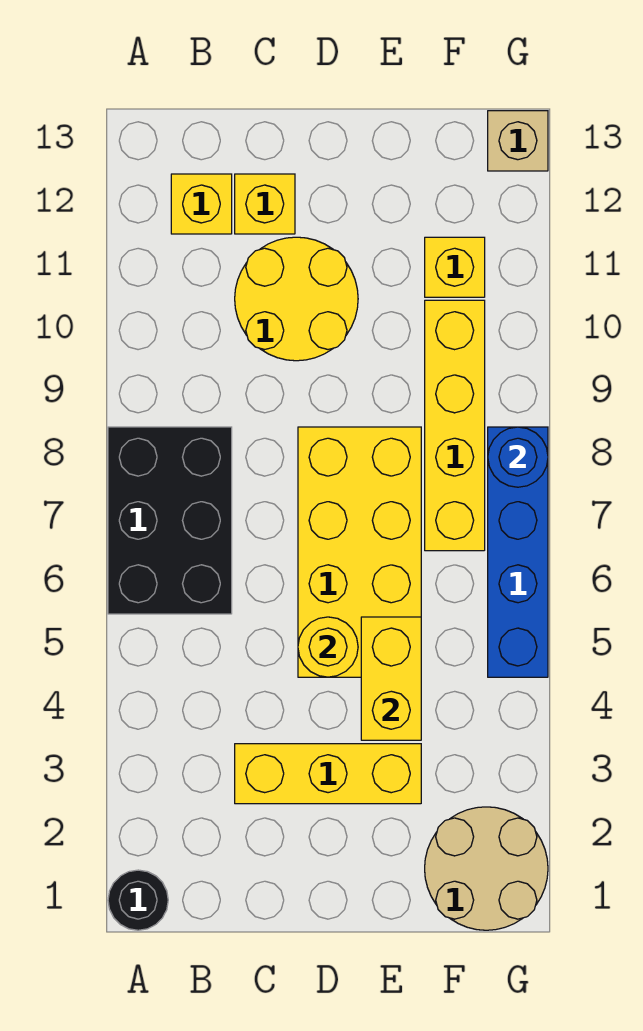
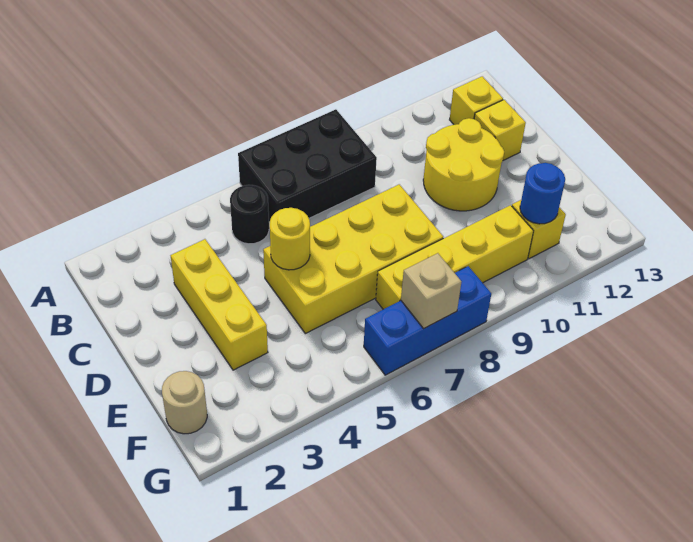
black 1x1 round brick [108,870,168,930] -> black 1x1 round brick moved to [230,185,269,244]
yellow 1x2 brick [361,617,421,740] -> none
tan 2x2 round brick [425,807,548,930] -> tan 1x1 round brick [162,371,207,434]
blue 1x4 brick [488,427,548,677] -> blue 1x3 brick [364,266,491,375]
blue 1x1 round brick [488,427,548,487] -> blue 1x1 round brick moved to [520,163,565,224]
tan 1x1 brick [488,111,548,171] -> tan 1x1 brick moved to [401,253,461,328]

